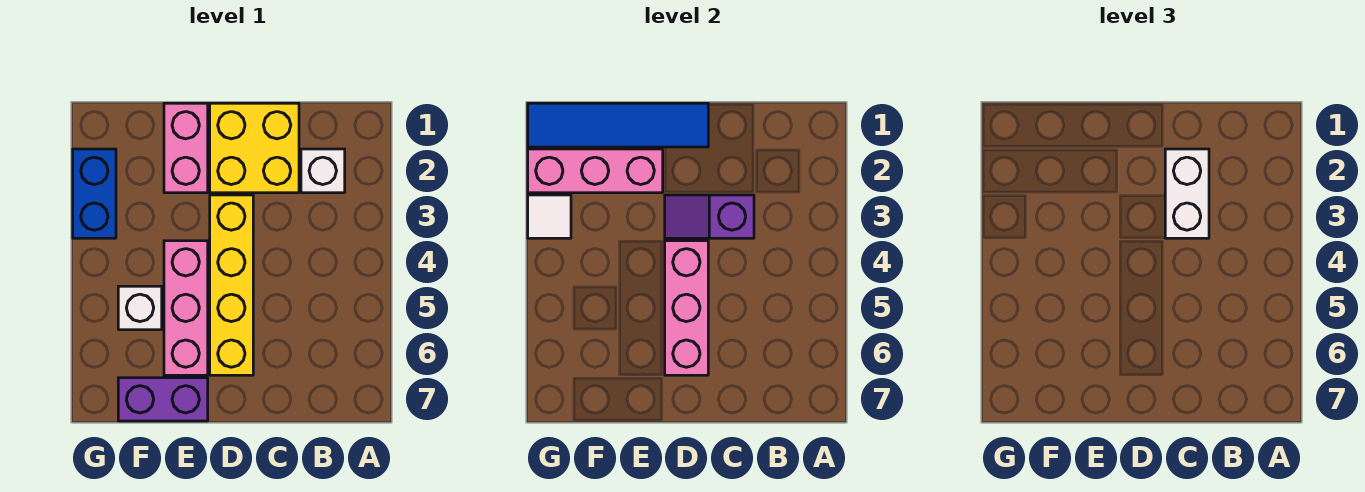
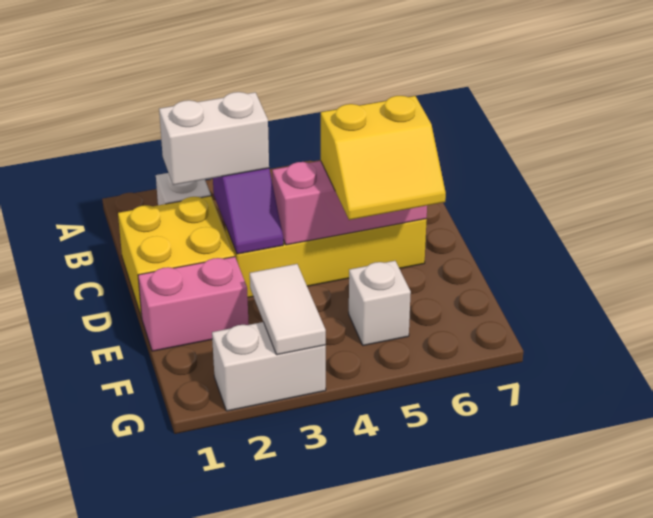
blue 1x4 tile [528,103,708,147] -> none
none -> yellow 2x2 slope [321,96,446,220]
pink 1x3 brick [528,149,663,193] -> none
pink 1x3 brick [164,241,208,375] -> none
purple 1x2 brick [118,378,208,421] -> none
blue 1x2 brick [73,149,116,238] -> white 1x2 brick [212,322,326,411]
white 1x1 tile [528,195,571,238] -> white 1x2 tile [250,264,326,355]

